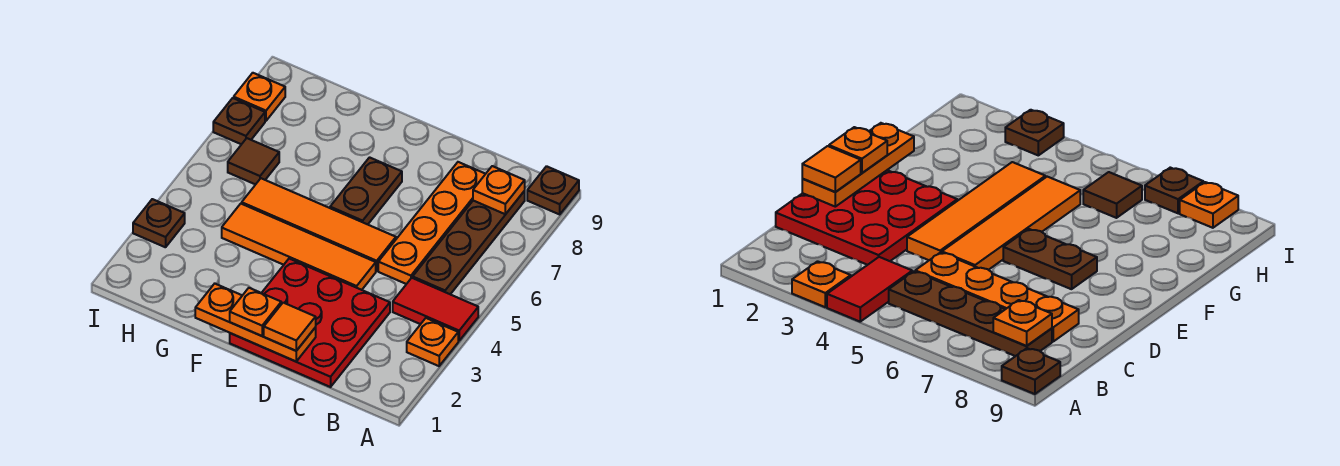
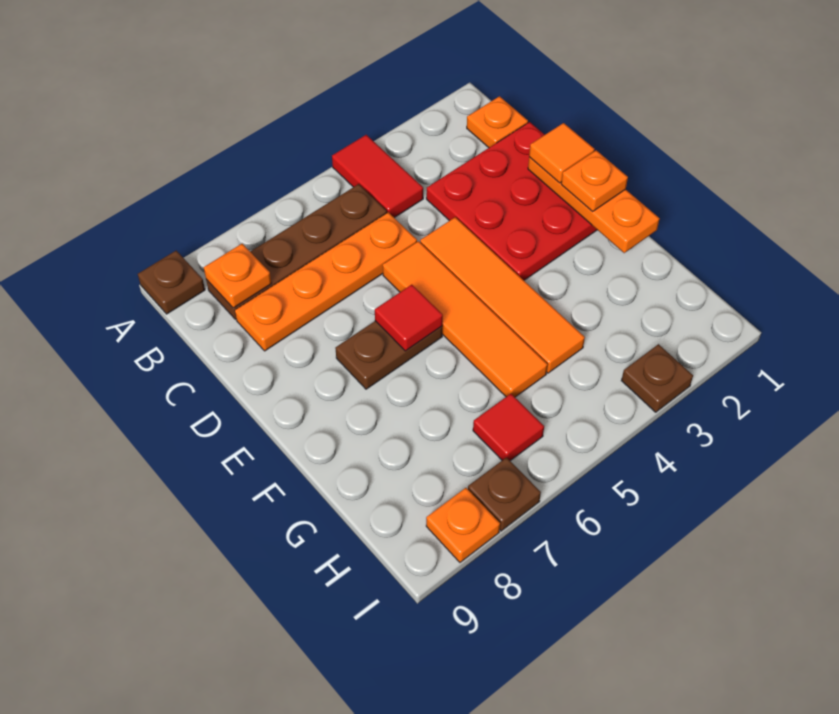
orange 1x1 plate [407,318,458,366] -> orange 1x1 plate moved to [467,96,528,148]
none -> red 1x1 tile [375,285,443,351]
brown 1x1 tile [228,138,279,185] -> red 1x1 tile [473,394,544,461]

